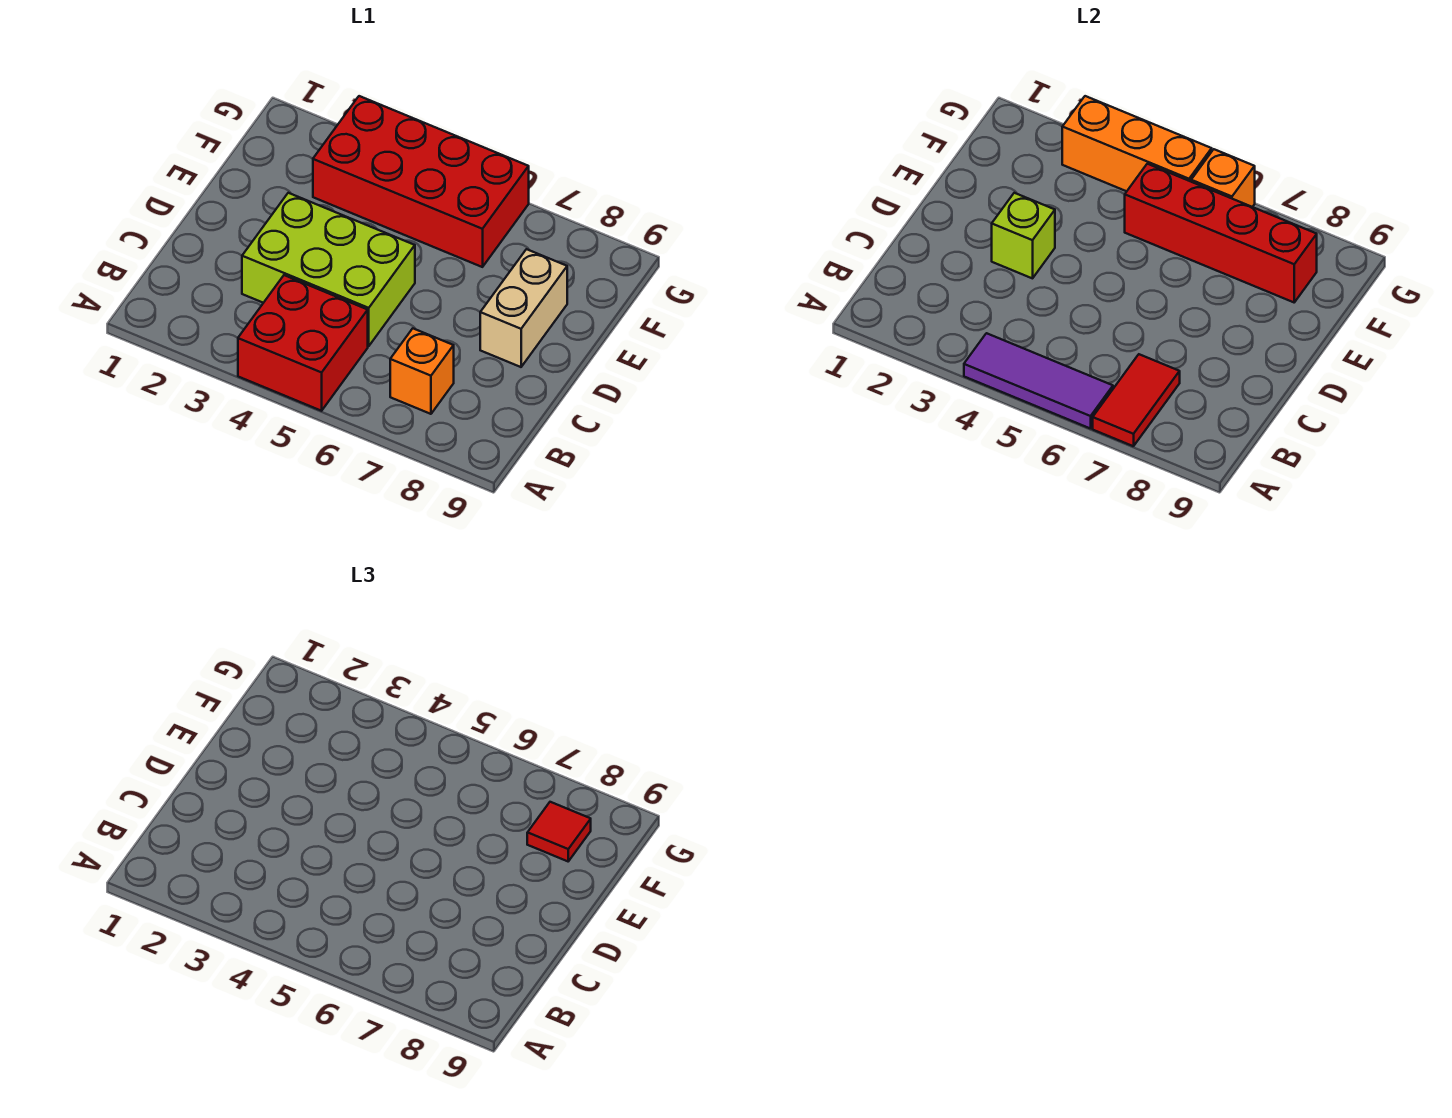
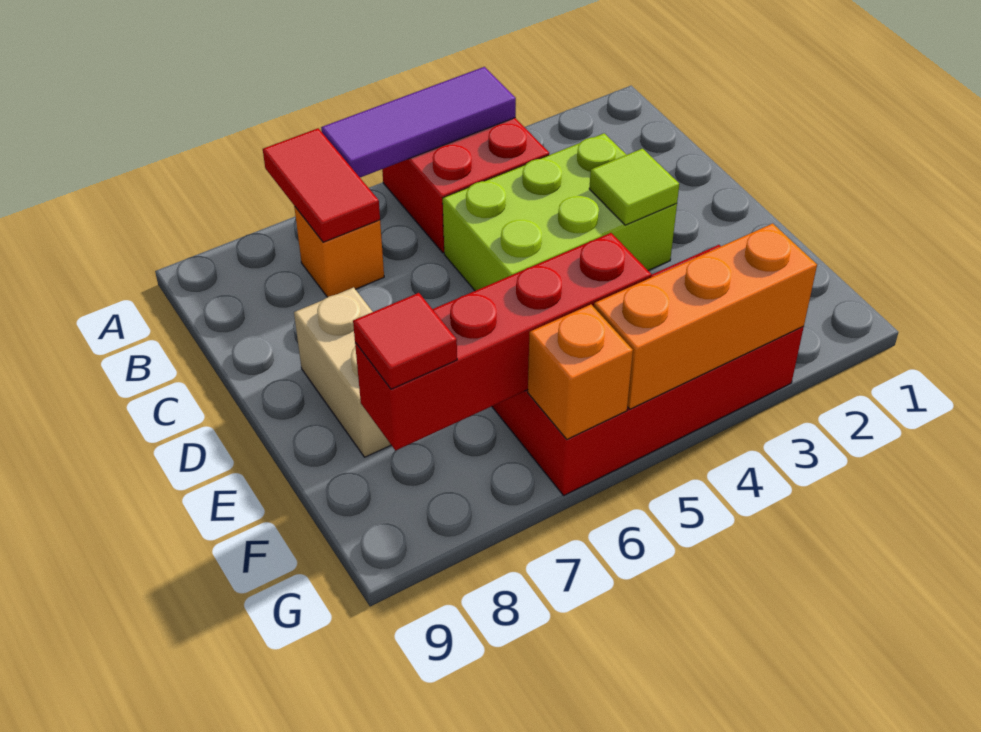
lime 1x1 brick [992,193,1055,278] -> lime 1x1 tile [589,149,679,225]

